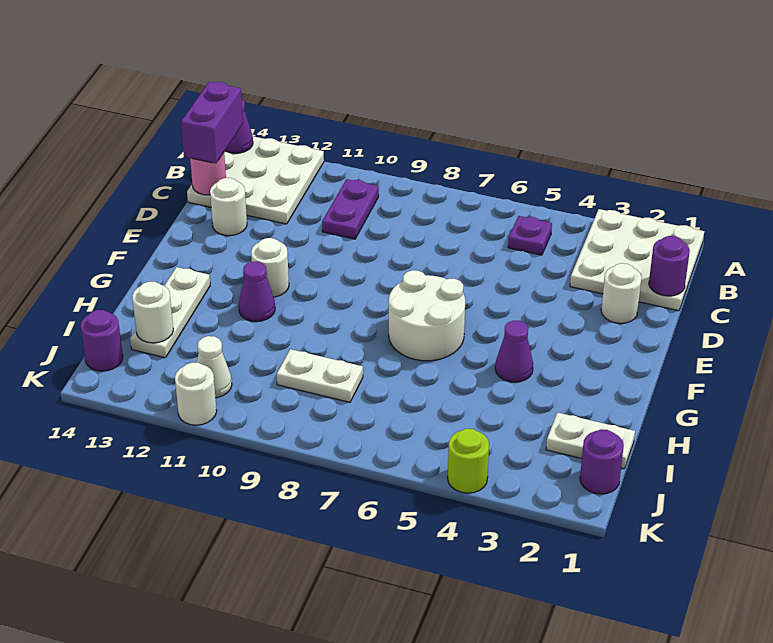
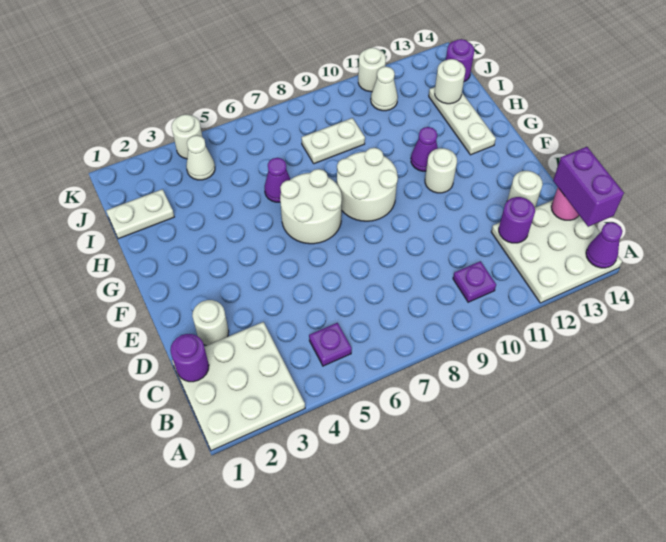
purple 1x2 plate [322,179,379,239] -> purple 1x1 plate [453,261,496,302]
none -> white 2x2 round brick [337,148,398,221]
purple 1x1 cone [495,321,533,382] -> purple 1x1 cone moved to [265,158,290,202]
purple 1x1 round brick [580,430,624,494] -> purple 1x1 round brick moved to [499,197,535,243]
none -> white 1x1 cone [186,135,215,180]
lime 1x1 round brick [448,429,489,493] -> white 1x1 round brick [172,115,202,159]

